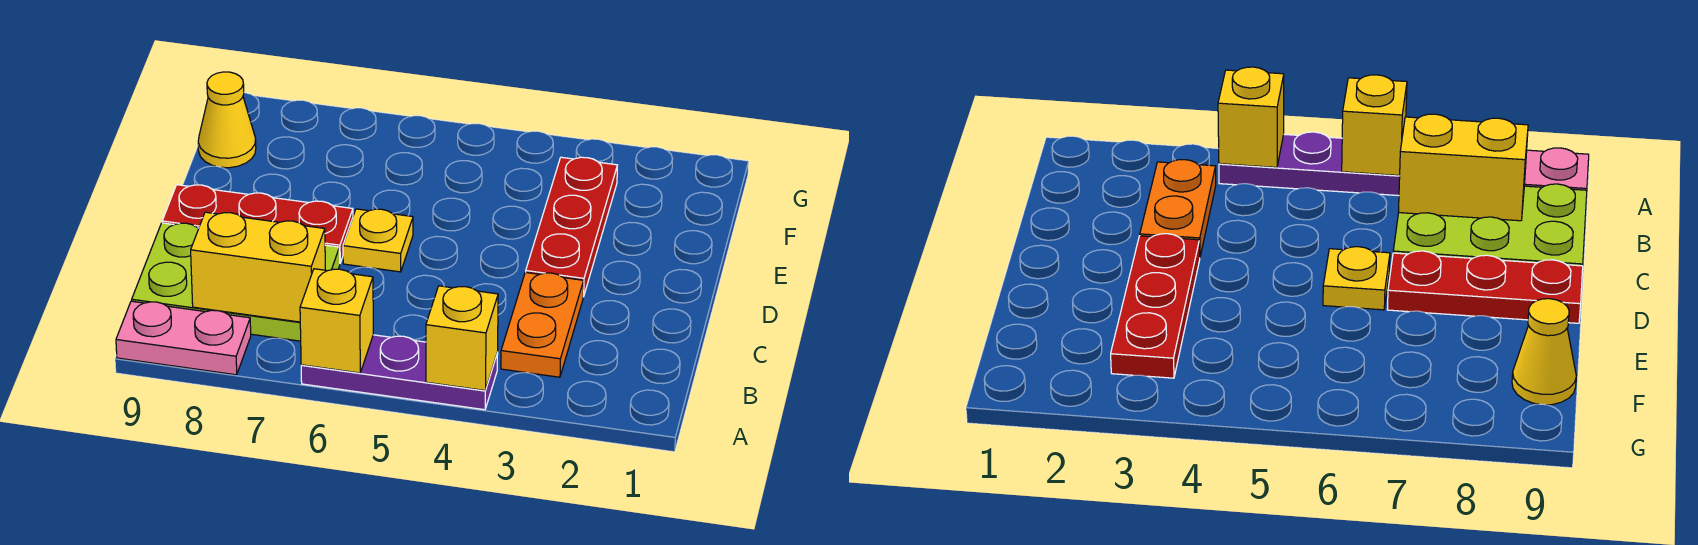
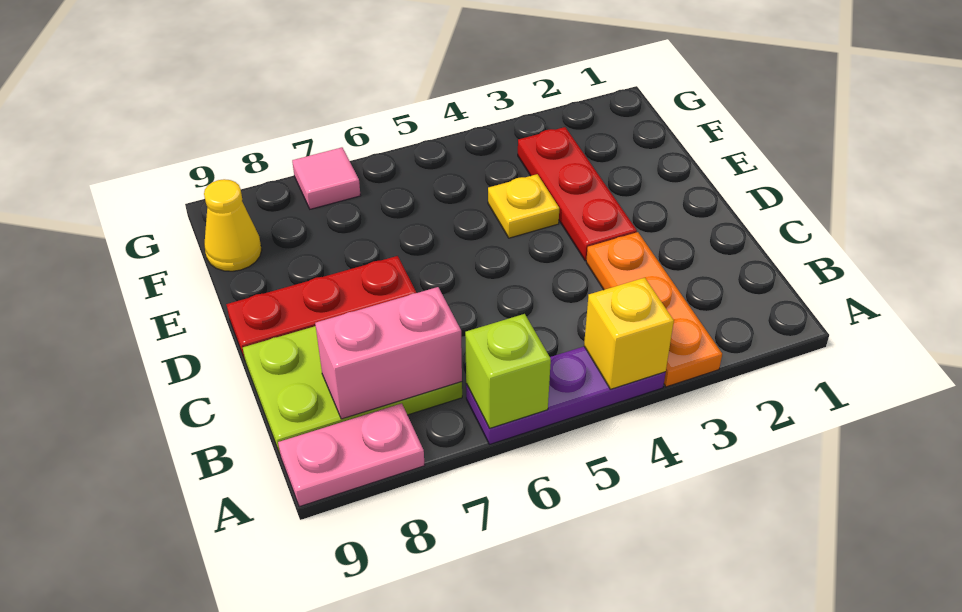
yellow 1x1 brick [300,269,373,373] -> lime 1x1 brick [465,314,551,428]
orange 1x2 plate [501,272,584,377] -> orange 1x3 plate [586,232,722,387]
yellow 1x2 brick [191,212,325,322] -> pink 1x2 brick [315,287,462,419]
yellow 1x1 plate [343,209,413,272] -> yellow 1x1 plate moved to [488,174,559,238]
none -> pink 1x1 tile [292,147,361,209]

